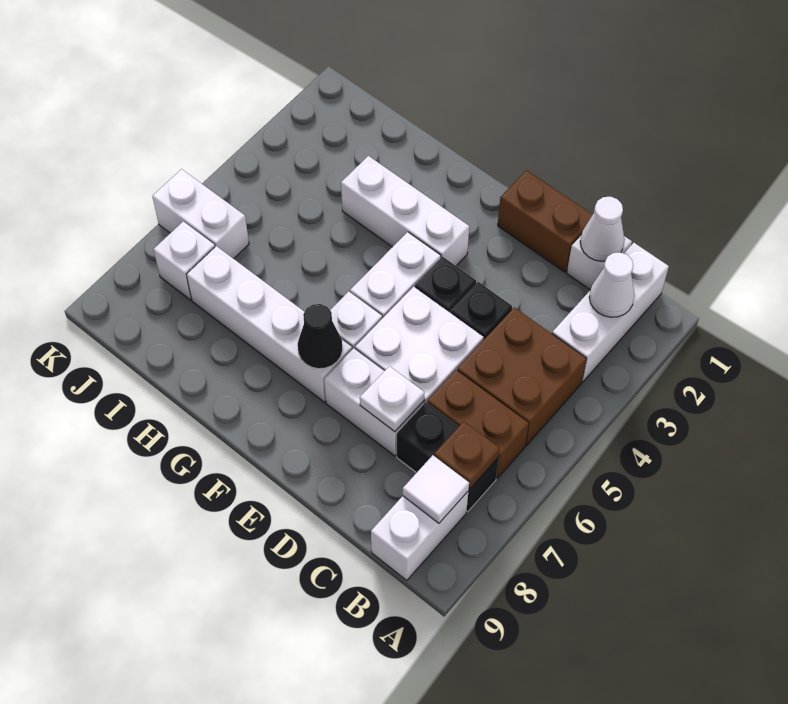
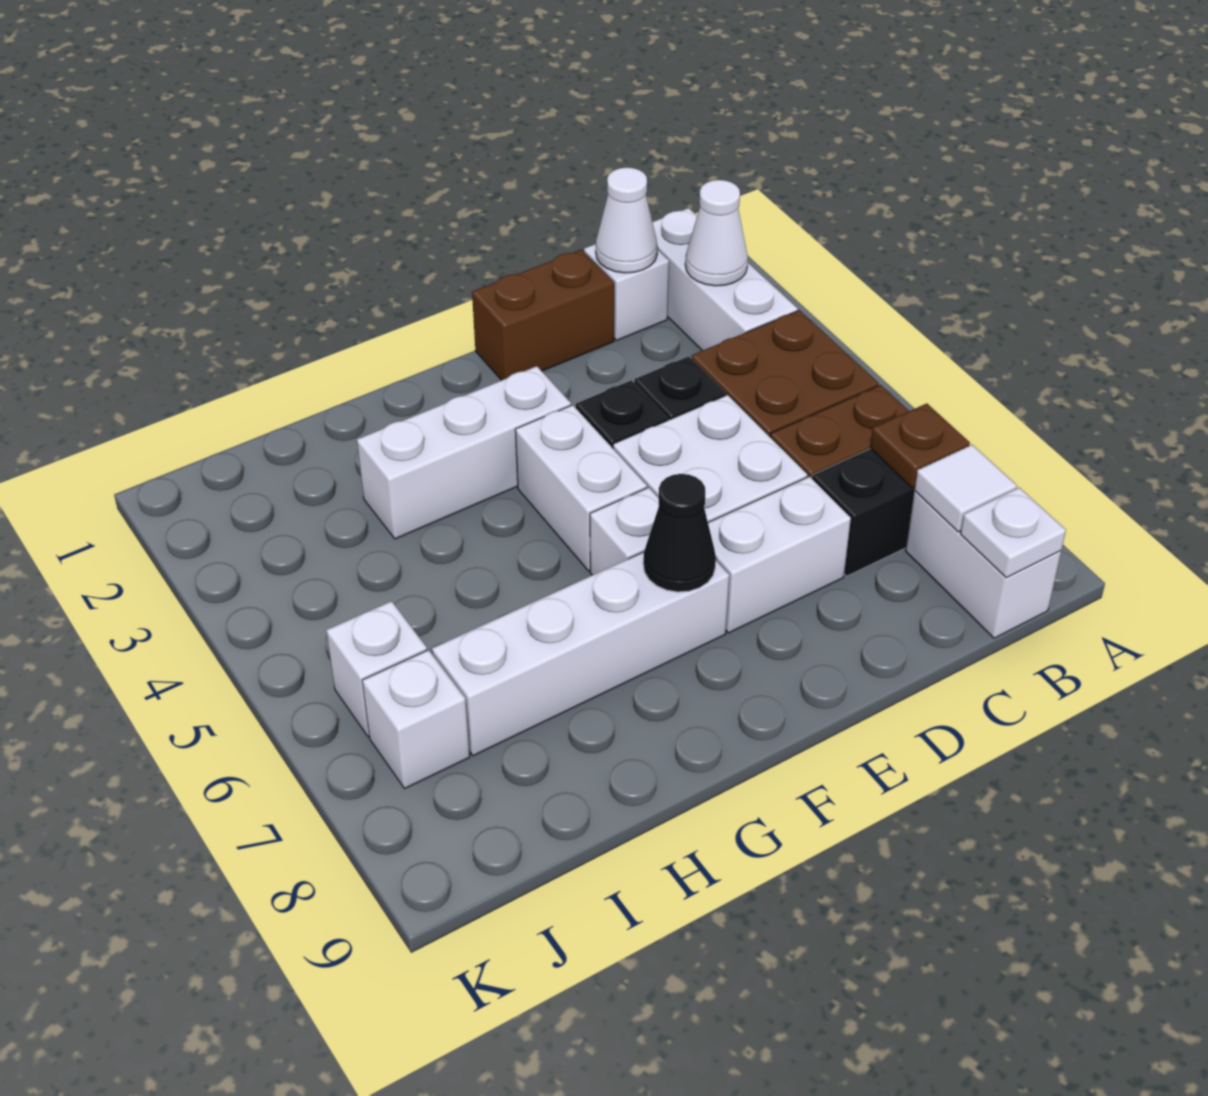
white 1x1 plate [360,366,424,432] -> white 1x1 plate moved to [961,488,1066,578]
white 1x2 brick [152,169,249,259] -> white 1x1 brick [326,601,427,737]

